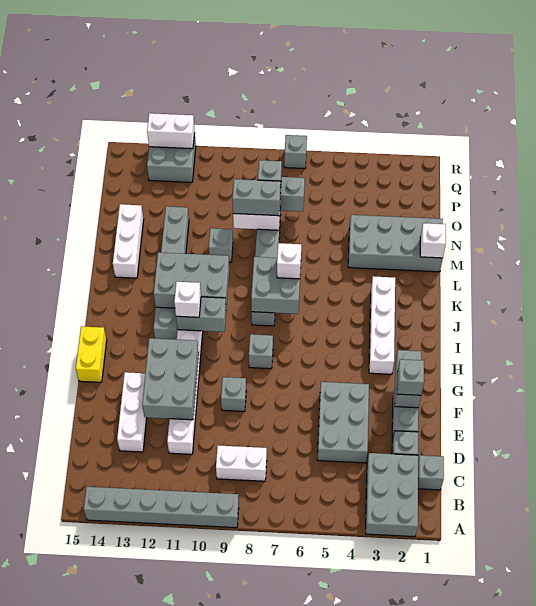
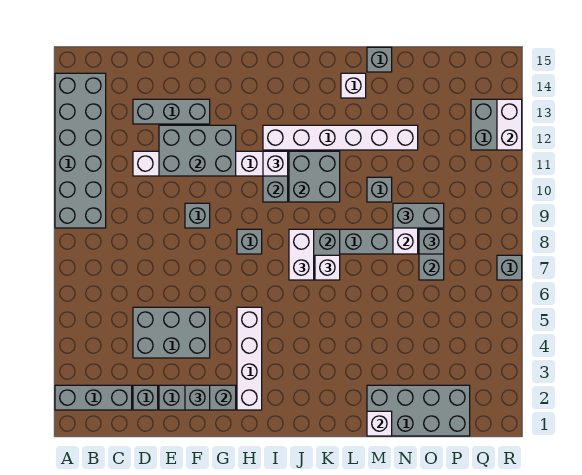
grey 2x3 brick [366,453,418,537] -> grey 1x3 brick [55,385,132,410]
grey 1x6 brick [84,487,239,528] -> grey 2x6 brick [55,73,106,228]
grey 1x1 brick [418,455,444,490] -> grey 1x1 brick moved to [367,47,392,72]
white 1x2 brick [216,445,267,481] -> white 1x2 brick moved to [289,229,314,280]
white 1x3 brick [117,372,147,452] -> grey 1x3 brick [133,99,210,124]
yellow 1x2 brick [76,326,107,382] -> none
white 1x4 brick [369,276,395,374] -> white 1x4 brick turned to [237,307,262,410]
grey 1x6 brick [153,206,189,340] -> white 1x6 brick [263,125,418,150]
grey 2x3 brick [154,252,229,308] -> grey 2x2 brick [289,151,340,202]
white 1x3 brick [113,204,144,278] -> white 1x1 brick [341,73,366,98]
grey 2x4 brick [348,215,443,272] -> grey 2x4 brick turned to [367,385,470,436]
grey 1x2 brick [232,179,281,216] -> grey 1x2 brick turned to [393,203,444,228]

